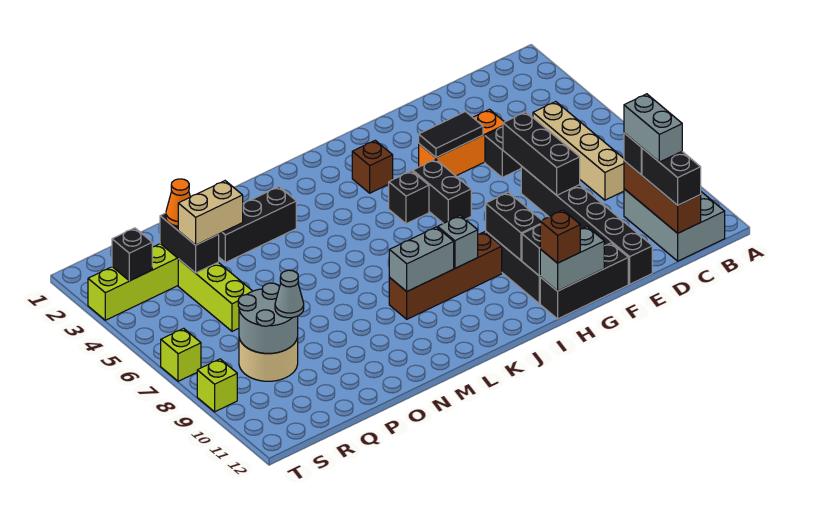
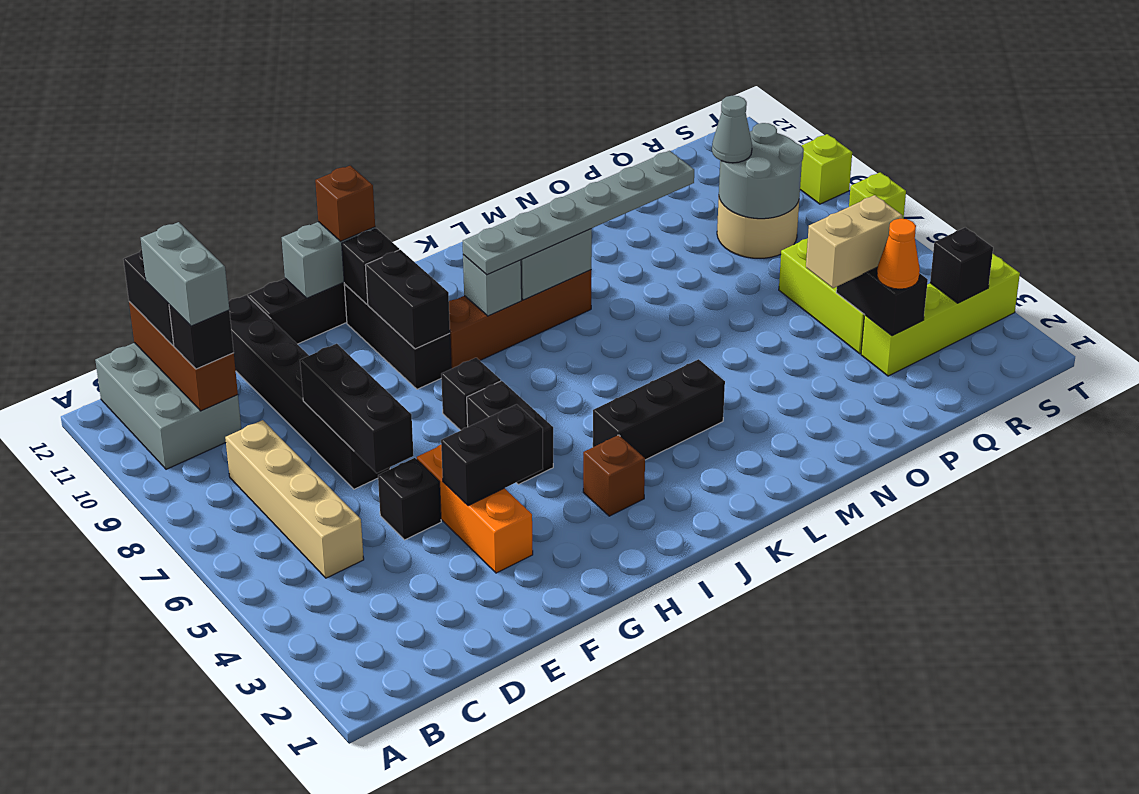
orange 1x3 brick [419,109,504,176] -> orange 1x3 brick turned to [417,445,533,573]
black 1x2 tile [419,112,483,157] -> black 1x2 brick [441,404,543,506]
black 1x1 brick [389,171,429,224] -> black 1x1 brick moved to [441,358,501,430]
none -> grey 1x6 plate [463,151,694,275]
black 1x3 brick [219,187,296,263] -> black 1x3 brick moved to [593,359,725,460]

